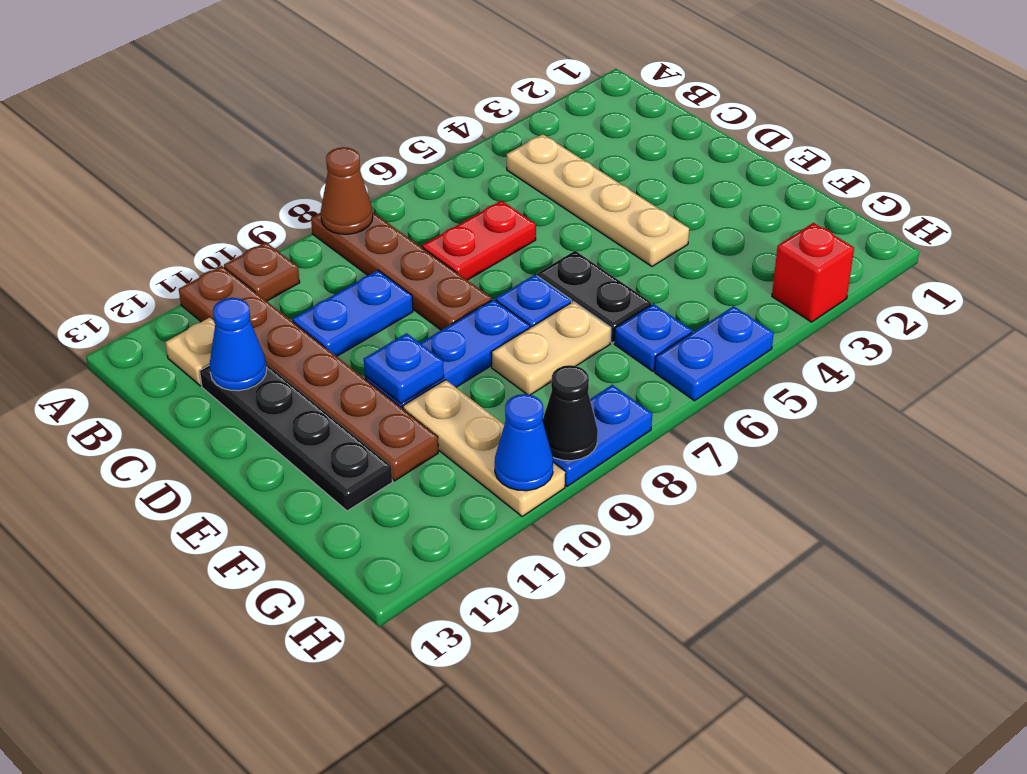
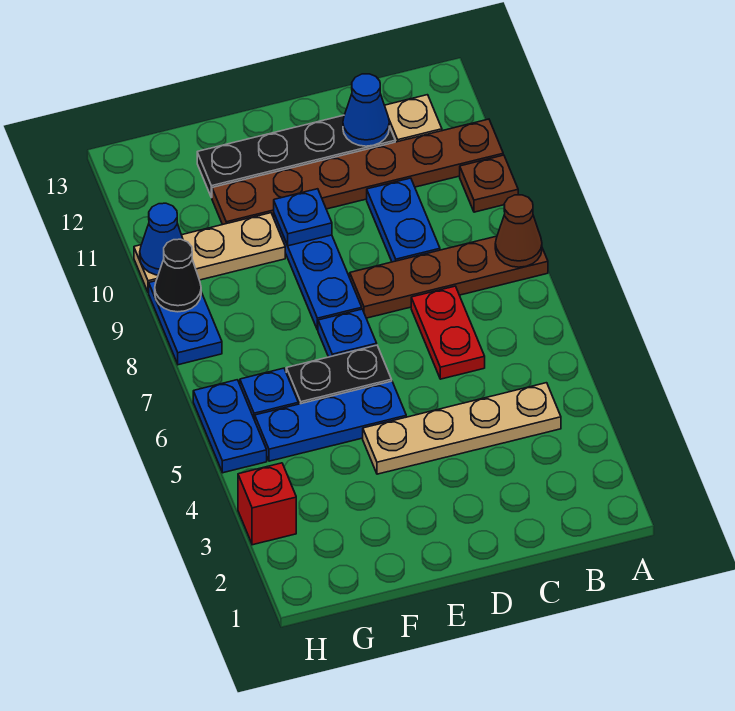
none -> blue 1x3 plate [255,381,406,461]
tan 1x2 plate [492,302,611,395] -> none

